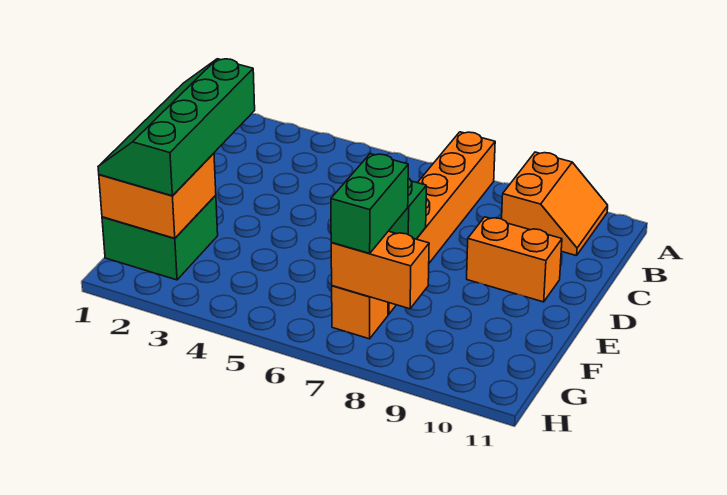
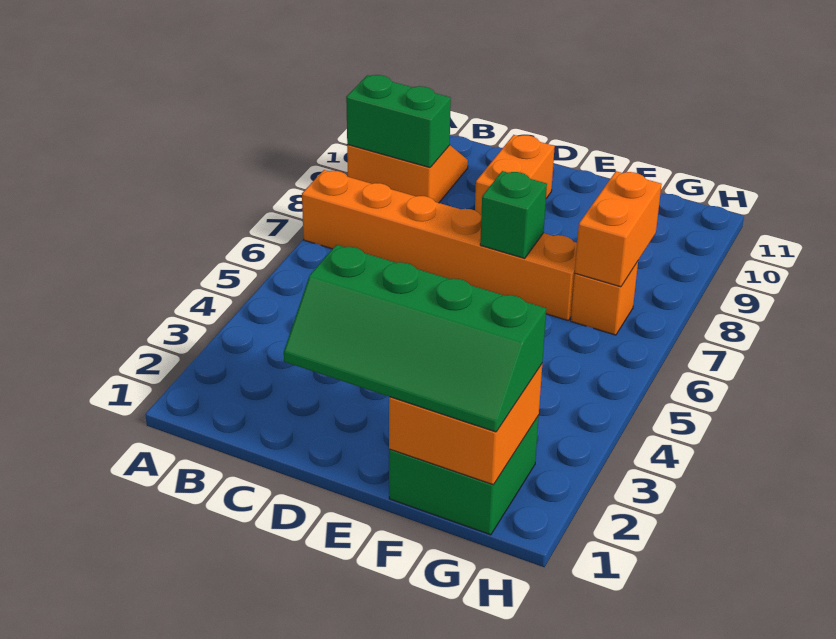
green 1x2 brick [331,154,408,253] -> green 1x2 brick moved to [346,75,451,168]

